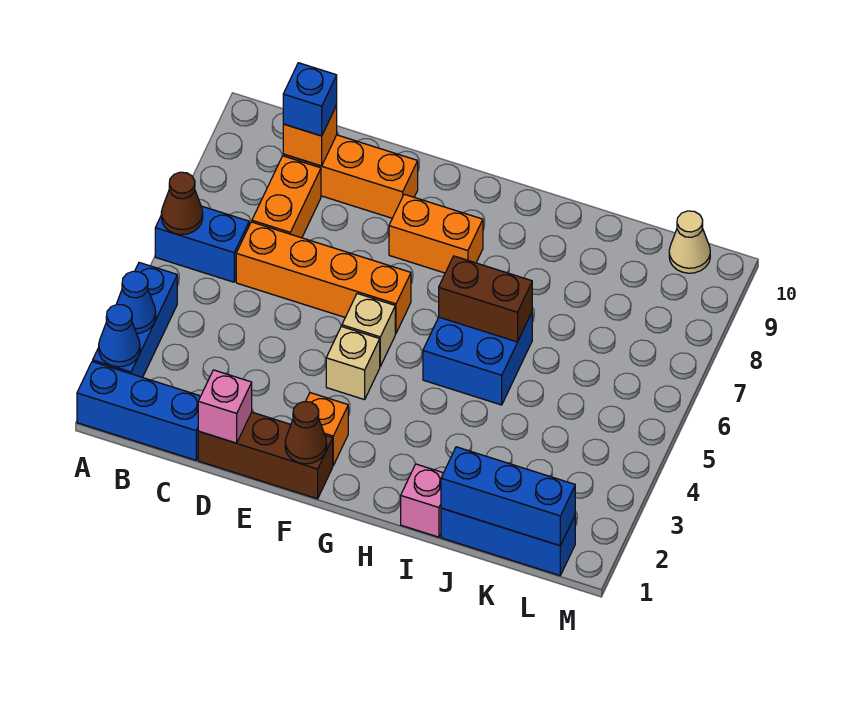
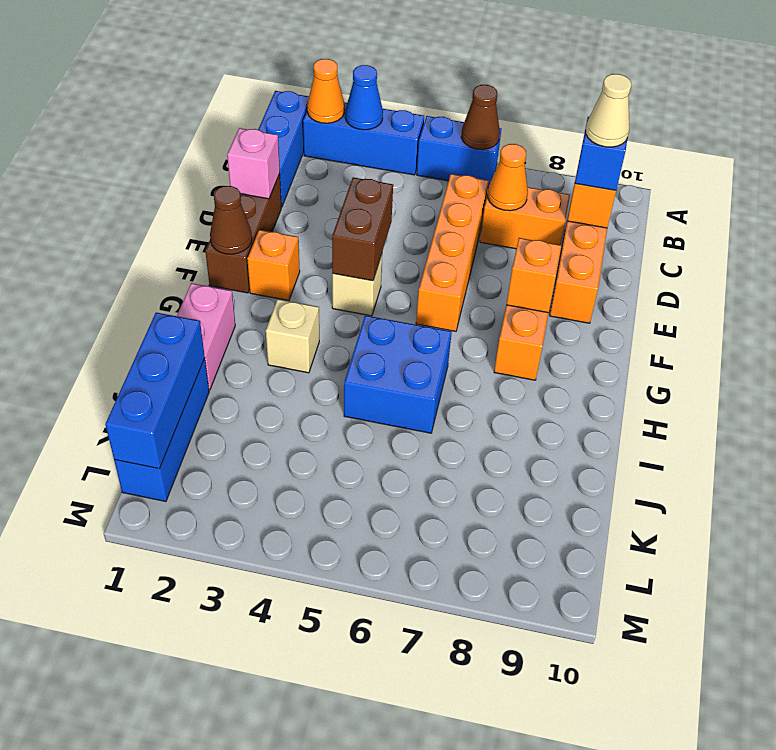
blue 1x1 cone [99,304,140,367] -> orange 1x1 cone [307,59,345,123]
blue 1x2 brick [155,206,249,282] -> blue 1x2 brick turned to [417,116,502,187]
none -> orange 1x1 cone [488,144,528,211]
tan 1x1 brick [342,294,395,366] -> tan 1x1 brick moved to [266,299,319,373]
none -> orange 1x1 brick [506,238,561,313]
brown 1x2 brick [439,256,532,342] -> brown 1x2 brick moved to [332,177,393,281]
pink 1x1 brick [401,464,443,537] -> pink 1x2 brick [177,283,235,390]
tan 1x1 cone [669,211,710,273] -> tan 1x1 cone moved to [585,74,632,147]

